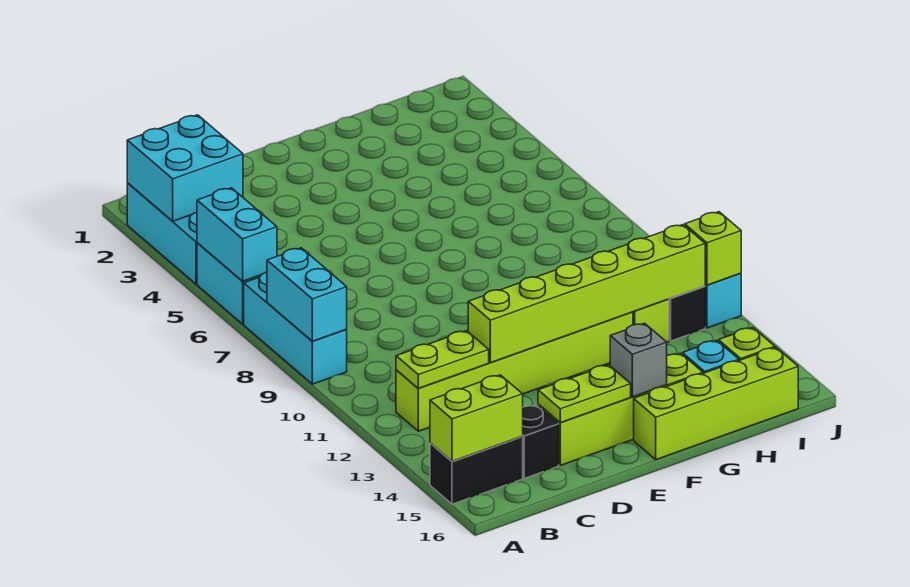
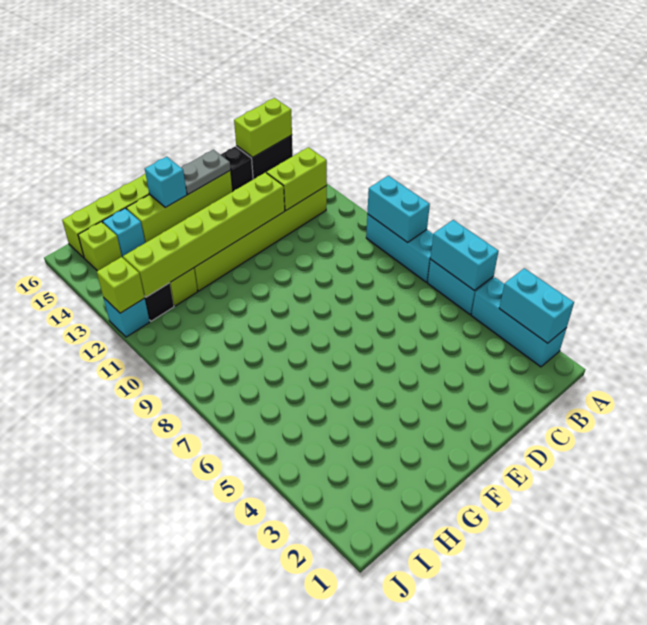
cyan 2x2 brick [127,115,243,221] -> cyan 1x2 brick [499,268,574,343]
lime 1x2 plate [396,331,489,388] -> lime 1x2 brick [267,147,327,210]
lime 1x2 plate [538,365,631,423] -> grey 1x2 plate [181,150,231,194]
grey 1x1 brick [610,323,667,397] -> cyan 1x1 brick [145,157,187,208]

